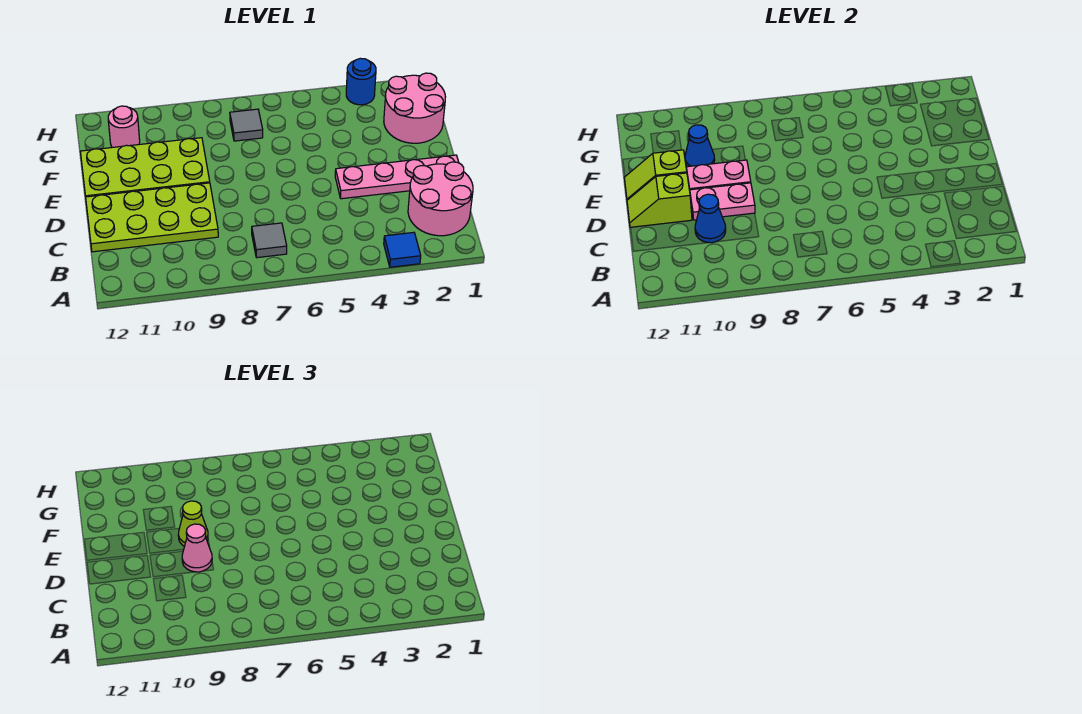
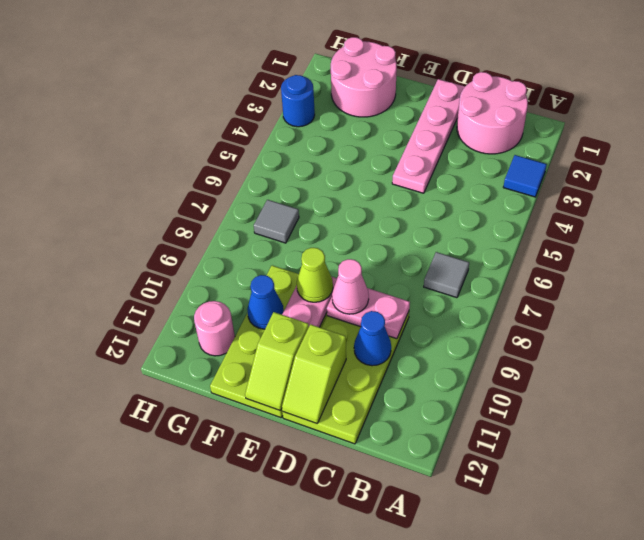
pink 1x2 plate [690,183,755,220] -> pink 1x2 plate turned to [327,288,410,339]

